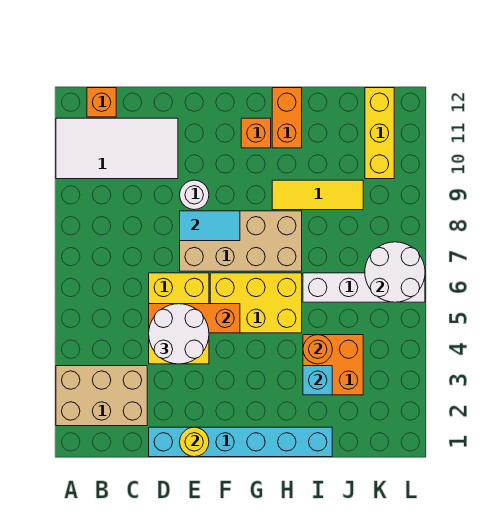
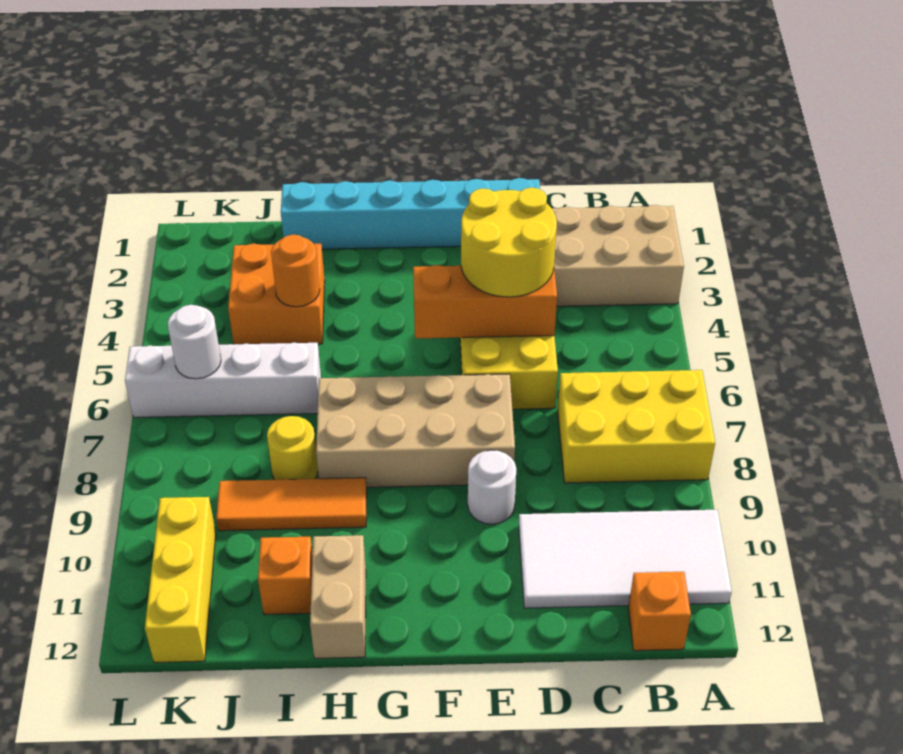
white 2x2 round brick [149,304,209,364] -> yellow 2x2 round brick [461,187,557,297]
yellow 1x1 round brick [180,427,209,457] -> yellow 1x1 round brick moved to [267,416,318,480]
cyan 1x2 tile [180,211,240,241] -> none
yellow 2x3 brick [210,273,302,333] -> yellow 2x3 brick moved to [558,370,715,483]
orange 1x1 brick [241,118,271,148] -> orange 1x1 brick moved to [258,537,313,615]
yellow 1x3 tile [272,180,363,210] -> orange 1x3 tile [216,478,367,531]
orange 1x2 brick [272,88,302,148] -> tan 1x2 brick [310,535,366,659]
cyan 1x1 brick [303,366,332,395] -> none
white 2x2 round brick [365,242,425,302] -> white 1x1 round brick [168,305,221,379]

